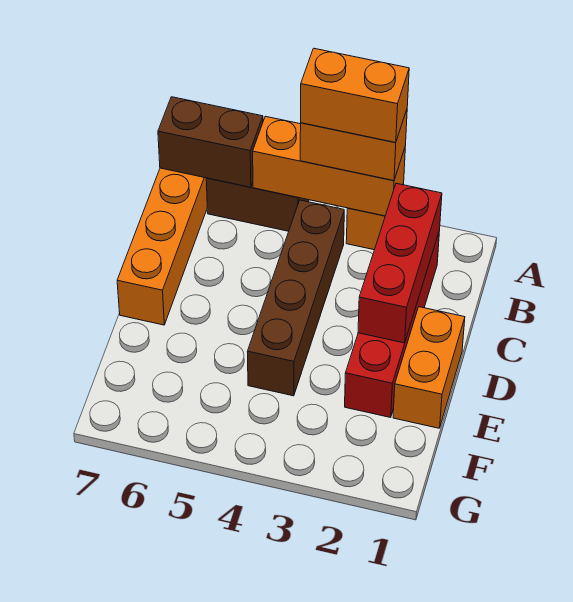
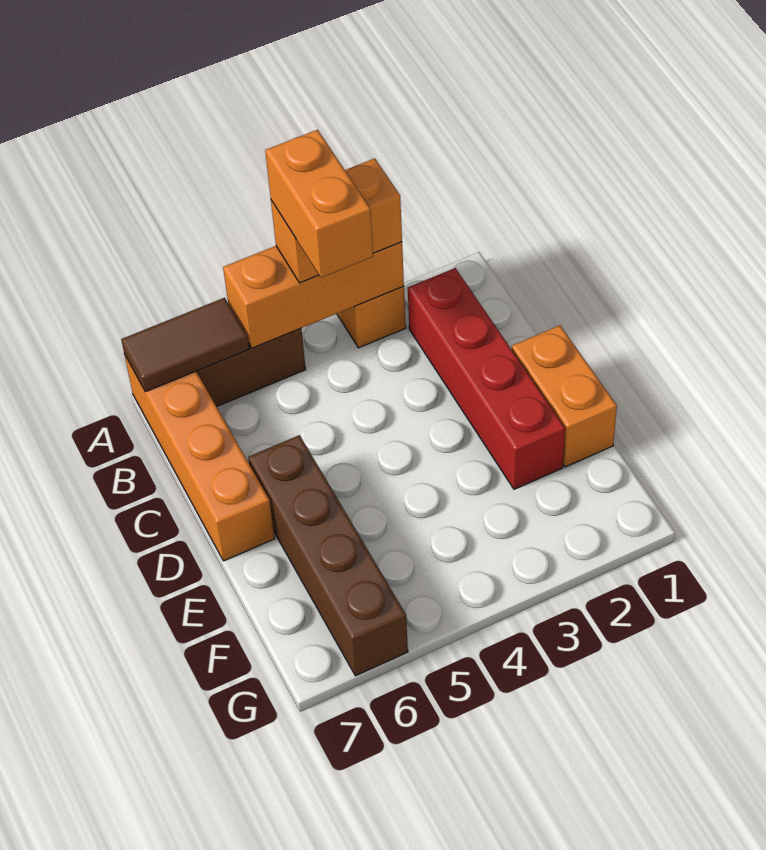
orange 1x2 brick [301,48,409,143] -> orange 1x2 brick turned to [265,130,373,278]
brown 1x2 brick [158,97,263,187] -> brown 1x2 tile [121,298,249,392]
red 1x3 brick [358,183,442,343] -> none
brown 1x4 brick [247,200,344,396] -> brown 1x4 brick moved to [248,435,408,676]

